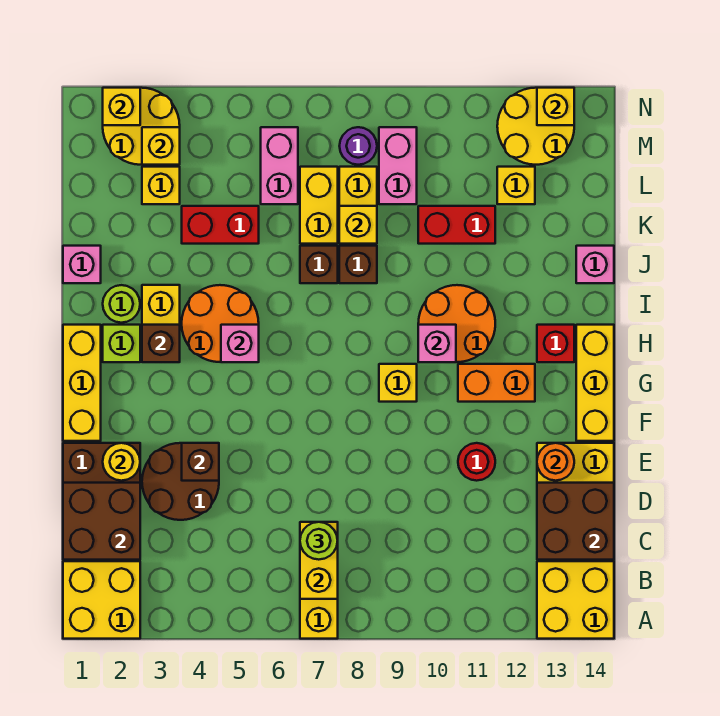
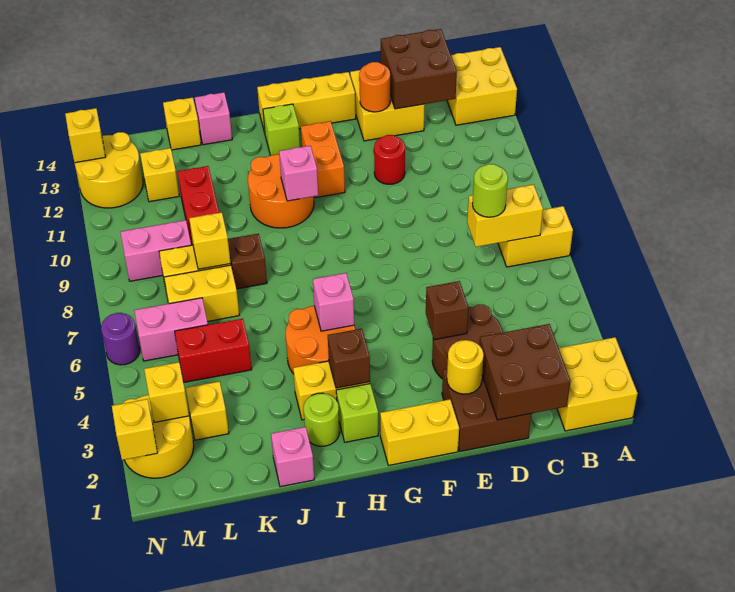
yellow 1x3 brick [63,325,101,441] -> yellow 1x2 brick [380,399,459,465]
yellow 1x1 brick [379,364,417,402] -> yellow 1x1 brick moved to [163,98,201,150]
red 1x1 brick [537,325,574,362] -> lime 1x1 brick [263,104,300,155]
brown 1x1 brick [300,246,338,283] -> none
red 1x2 brick [182,206,259,244] -> red 1x2 brick turned to [175,319,252,382]
purple 1x1 round brick [340,127,377,165] -> purple 1x1 round brick moved to [101,313,140,365]

